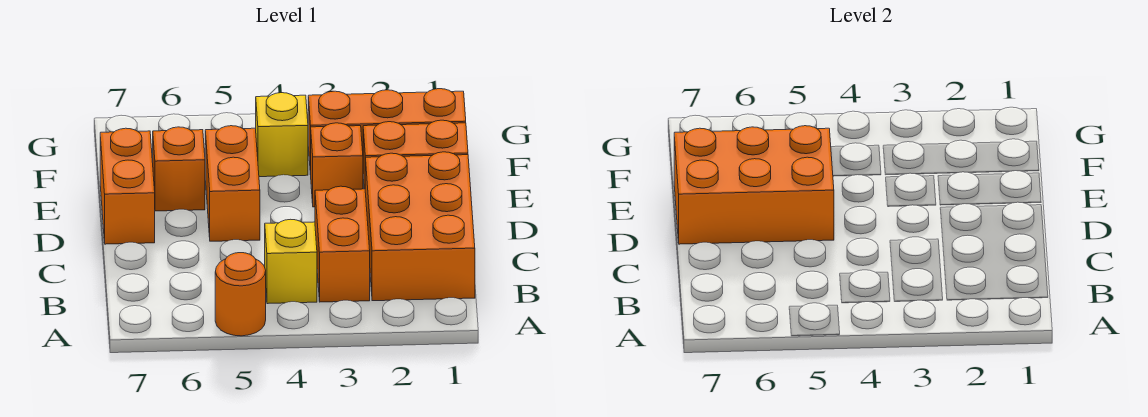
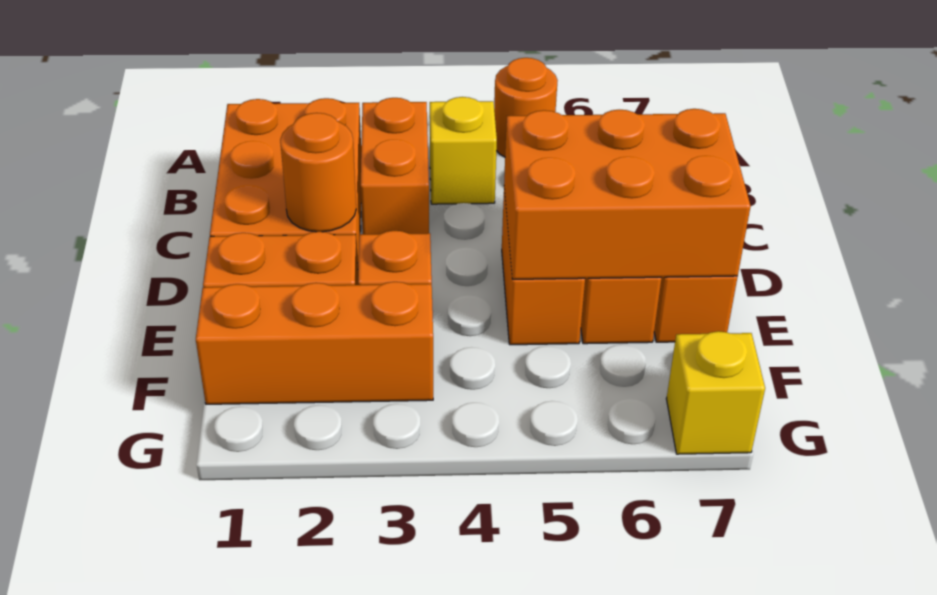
none -> orange 1x1 round brick [280,113,356,232]
yellow 1x1 brick [256,93,308,177] -> yellow 1x1 brick moved to [666,331,765,454]

